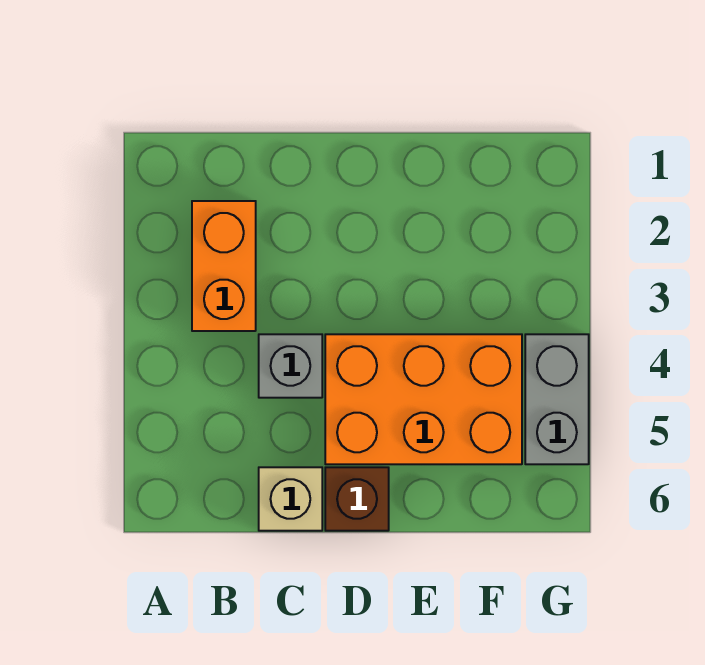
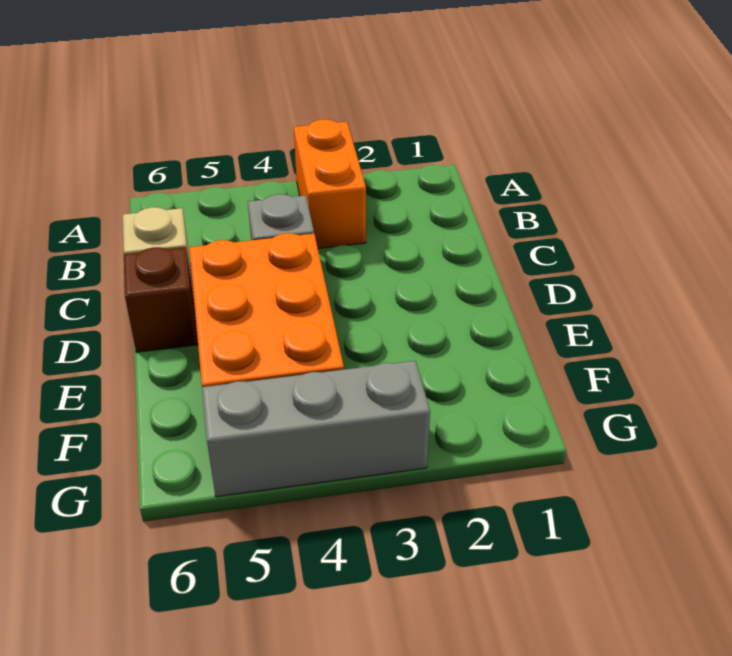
orange 1x2 brick [192,201,256,331] -> orange 1x2 brick turned to [294,120,366,248]
grey 1x2 brick [525,334,589,464] -> grey 1x3 brick [202,361,430,497]

